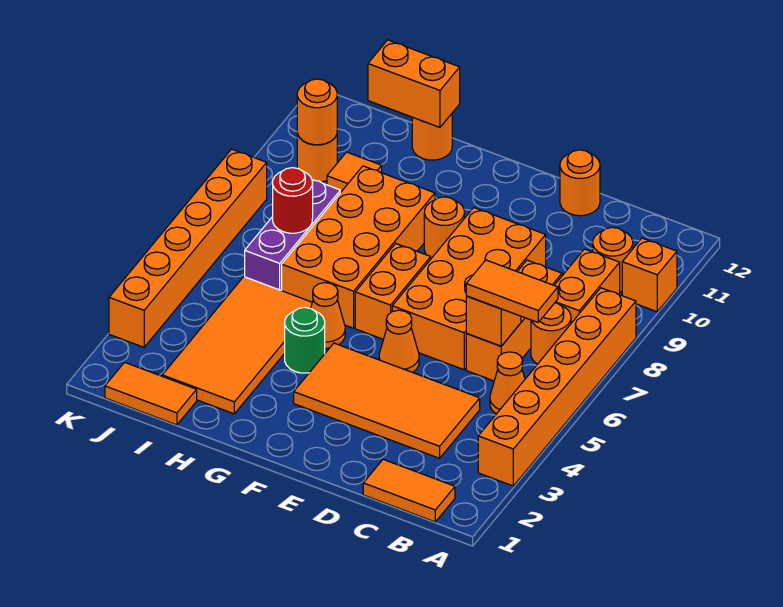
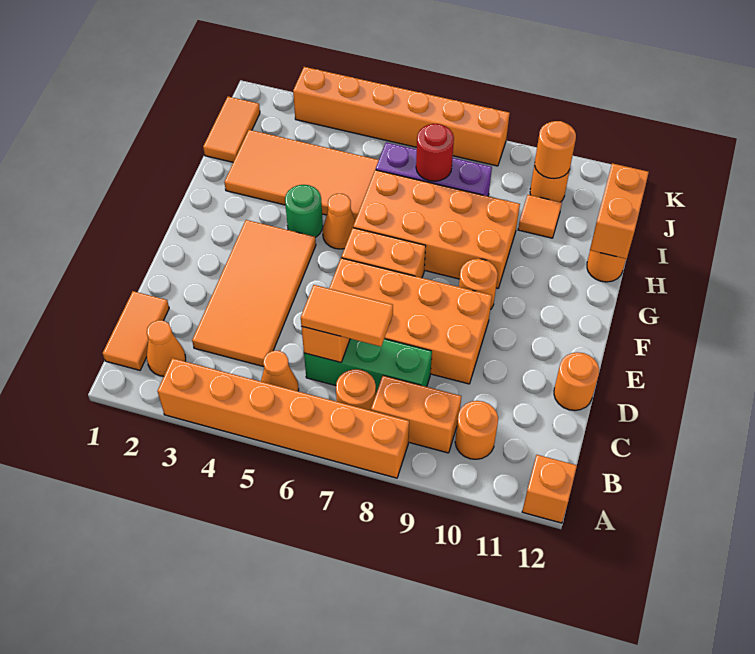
orange 1x1 brick [622,238,677,312] -> orange 1x1 brick moved to [522,455,577,523]
orange 1x2 tile [466,260,558,322] -> orange 1x2 tile turned to [301,285,393,346]
orange 1x3 brick [466,260,562,381] -> green 1x3 brick [304,339,432,393]
orange 1x1 cone [379,310,419,373] -> orange 1x1 cone moved to [147,320,186,376]

